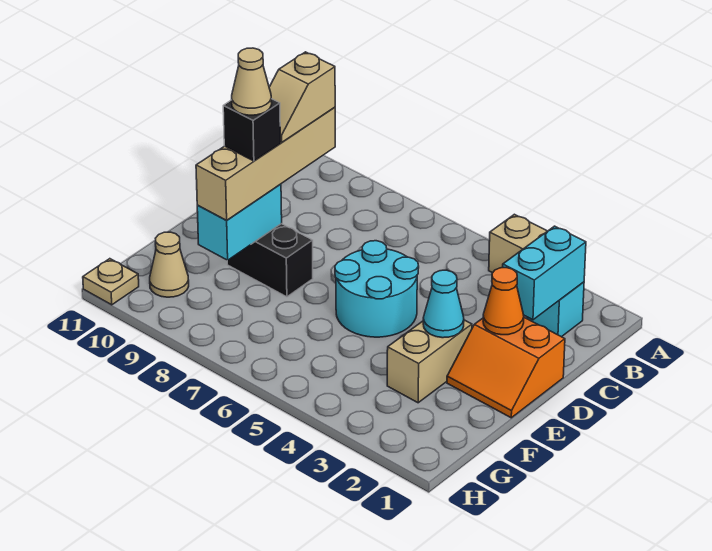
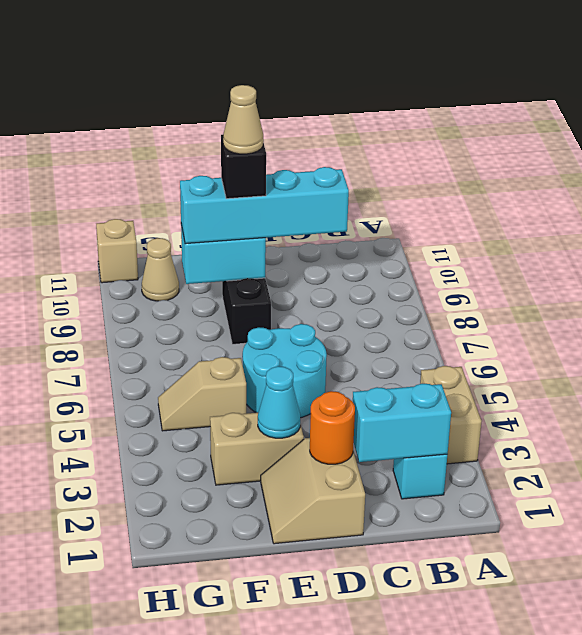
tan 1x4 brick [196,107,335,220] -> cyan 1x4 brick [180,167,349,244]
tan 1x2 slope [269,52,335,142] -> tan 1x2 slope moved to [158,357,246,431]
orange 2x2 slope [447,318,565,418] -> tan 2x2 slope [261,438,365,544]
orange 1x1 cone [483,268,524,335] -> orange 1x1 round brick [310,391,355,464]
tan 1x1 plate [83,259,139,305] -> tan 1x1 brick [96,219,138,283]

